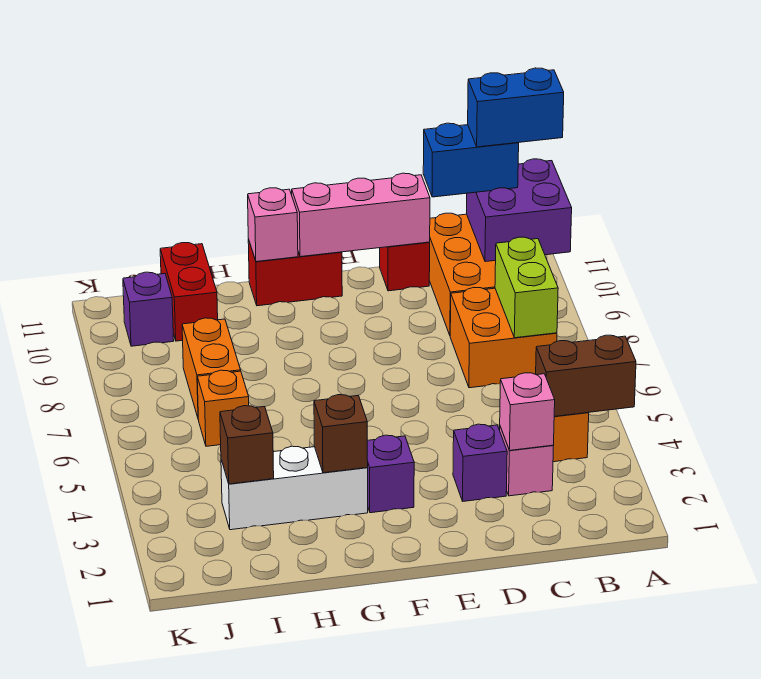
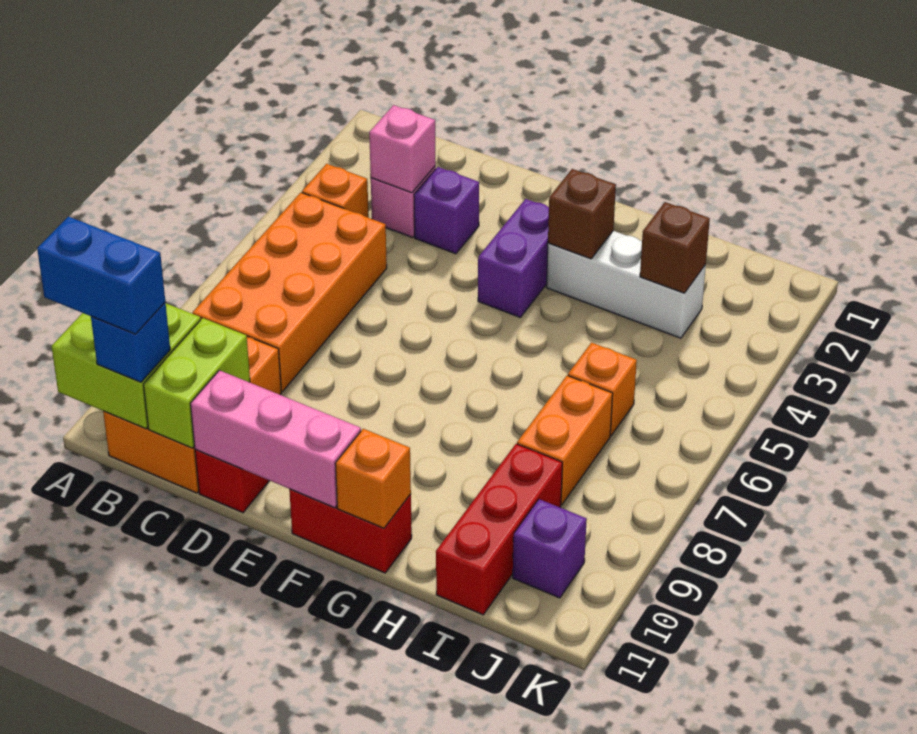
brown 1x2 brick [536,335,636,416] -> none
purple 2x2 brick [467,159,572,262] -> lime 2x2 brick [51,303,201,429]
orange 2x2 brick [450,288,557,388] -> orange 2x4 brick [192,193,387,392]
lime 1x2 brick [495,237,558,338] -> lime 1x2 brick moved to [143,318,250,448]
blue 1x2 brick [423,123,519,197] -> blue 1x1 brick [91,303,170,382]
purple 1x1 brick [367,435,414,513] -> purple 1x2 brick [478,199,549,318]
pink 1x1 brick [248,188,298,262] -> orange 1x1 brick [335,429,411,528]
red 1x2 brick [160,243,218,341] -> red 1x3 brick [436,444,562,615]

